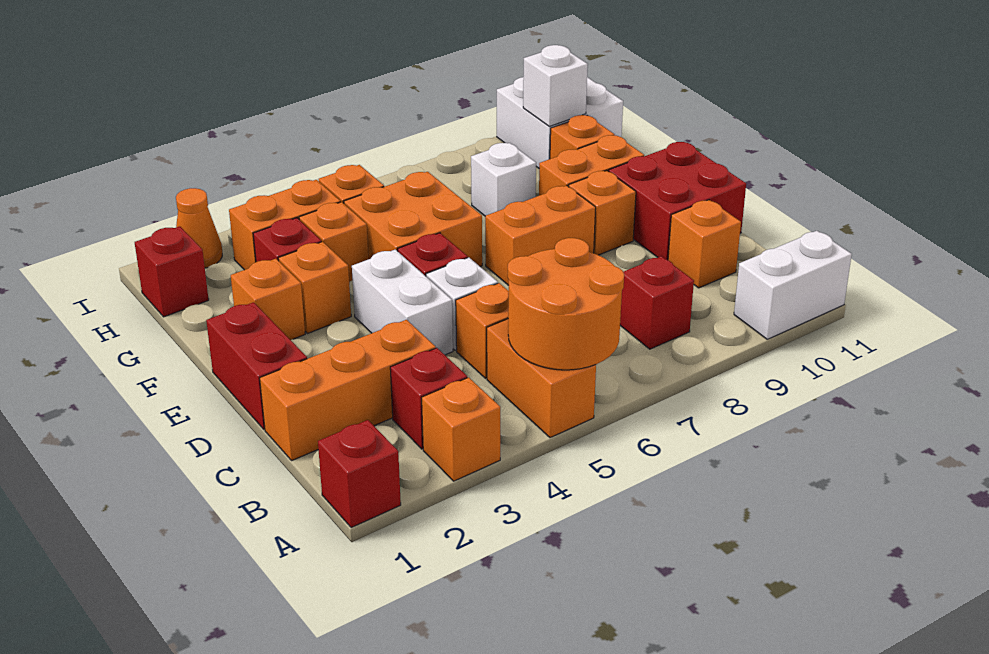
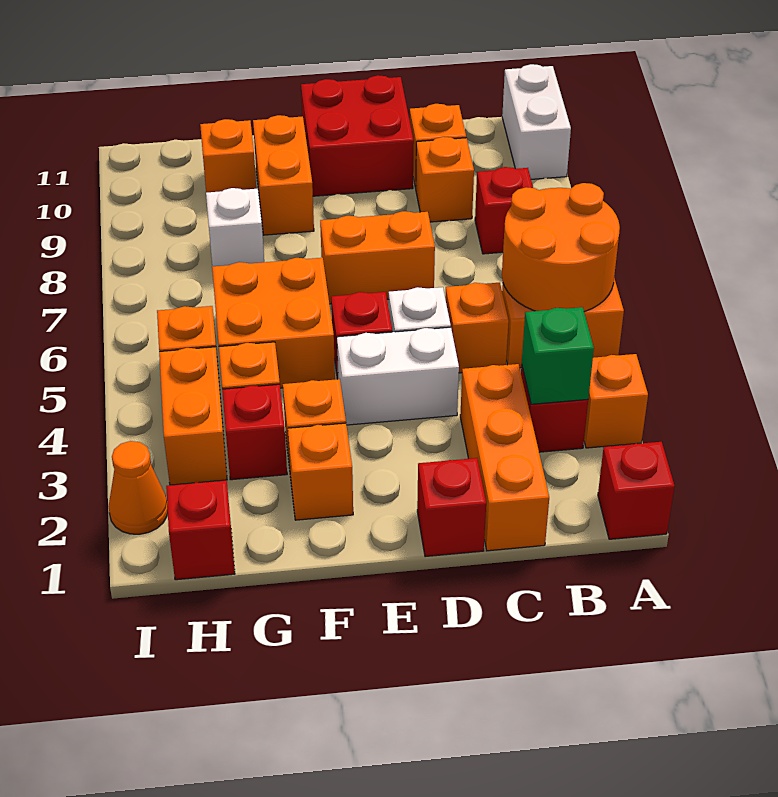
none -> green 1x1 brick [522,307,594,404]
red 1x2 brick [206,302,307,429] -> red 1x1 brick [417,458,486,557]
orange 1x2 brick [485,185,596,285] -> orange 1x2 brick turned to [320,211,435,304]
orange 1x1 brick [569,171,636,255] -> orange 1x1 brick moved to [416,137,474,222]
white 2x2 brick [497,77,623,168] -> none
white 1x1 brick [523,45,588,126] -> none

